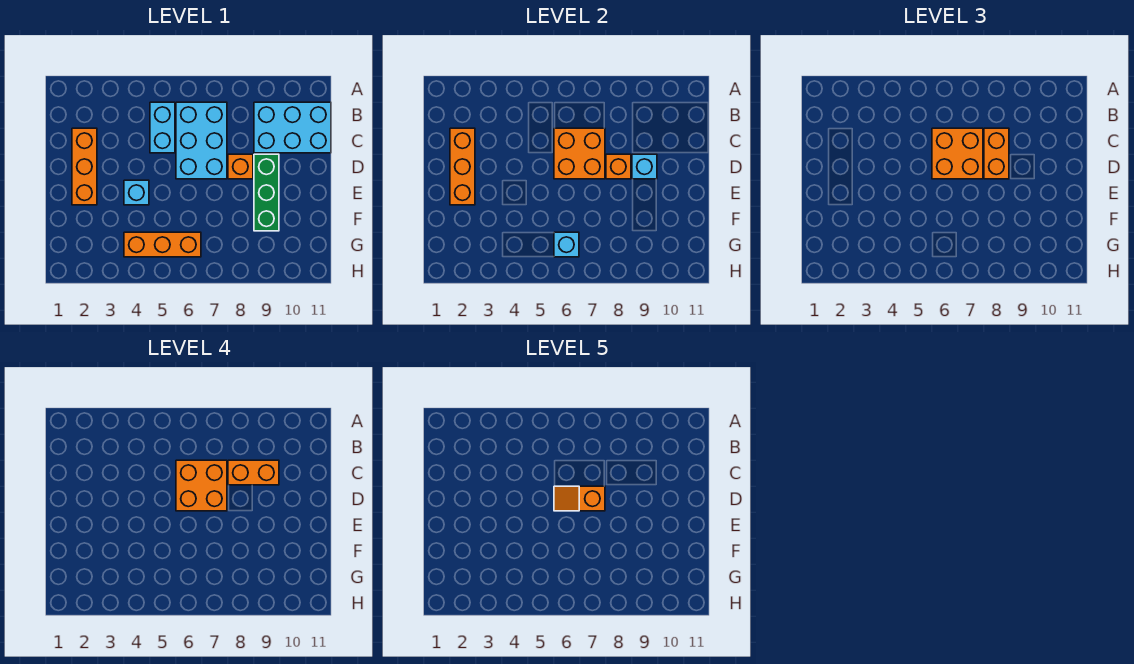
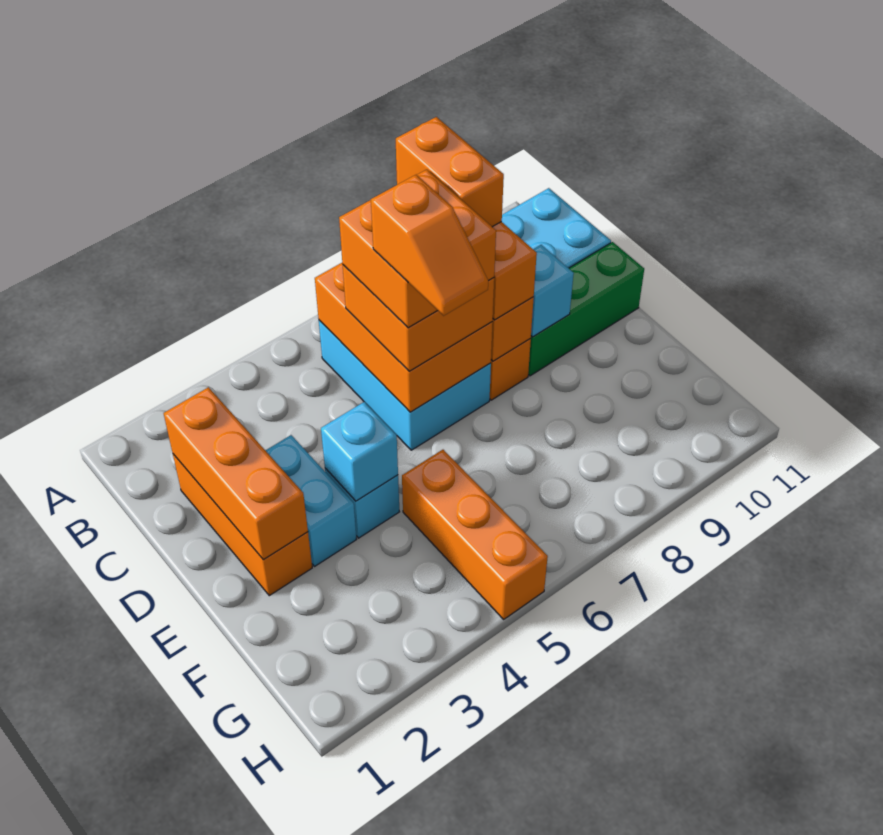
cyan 1x2 brick [150,102,175,153] -> cyan 1x2 brick moved to [265,435,357,566]
orange 2x2 brick [554,128,605,179] -> orange 2x3 brick [315,263,493,412]
orange 1x2 brick [228,460,279,485] -> orange 1x2 brick turned to [396,117,504,227]
orange 1x2 slope [554,486,605,511] -> orange 1x2 slope turned to [371,175,488,316]
green 1x3 brick [254,154,279,231] -> green 1x3 brick turned to [528,242,644,376]
orange 1x3 brick [124,232,201,257] -> orange 1x3 brick turned to [402,450,548,619]
cyan 1x1 brick [554,232,579,257] -> cyan 1x1 brick moved to [321,402,398,501]

